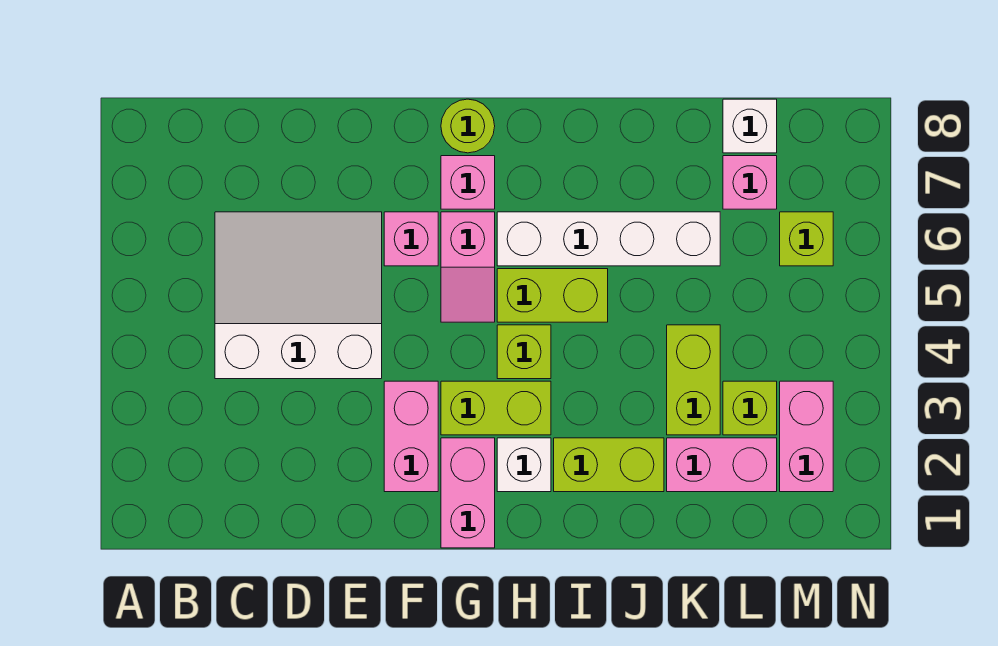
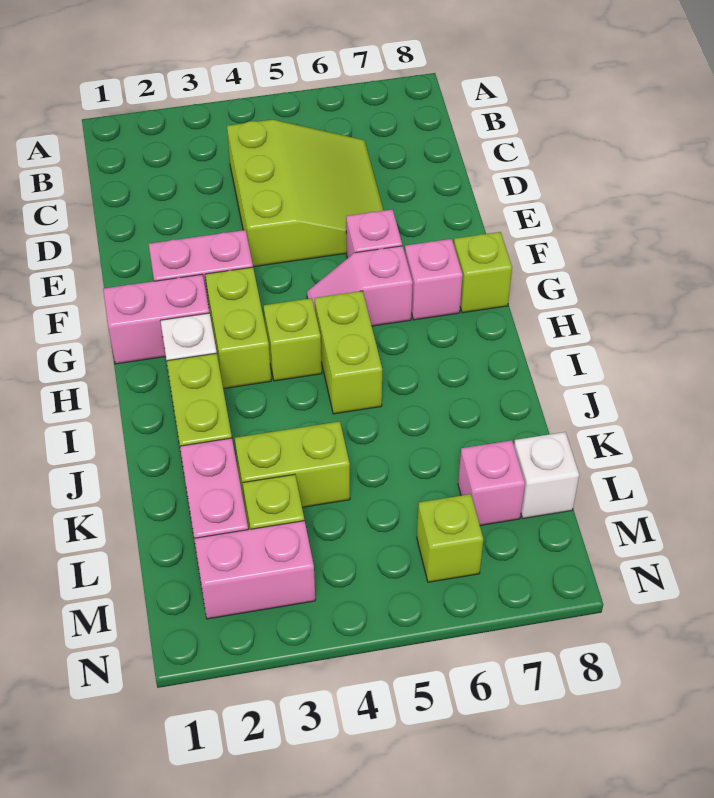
white 3x3 slope [215,212,382,379] -> lime 3x3 slope [227,120,383,267]
lime 1x1 round brick [441,99,495,153] -> lime 1x1 brick [454,232,512,313]
white 1x4 brick [497,212,720,266] -> none

